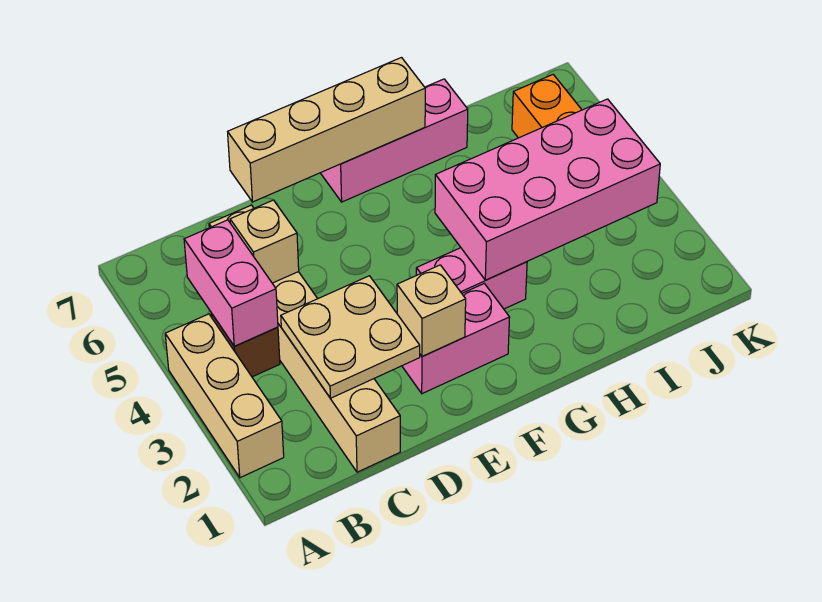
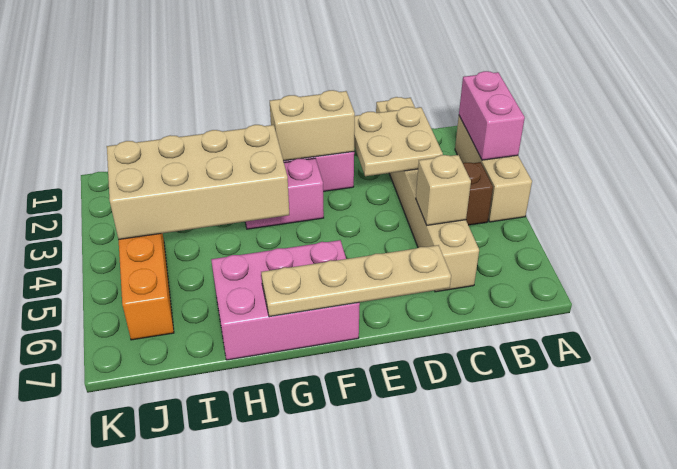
pink 1x2 brick [184,220,278,346] -> pink 1x2 brick moved to [459,71,525,160]
tan 1x4 brick [228,58,425,202] -> tan 1x4 plate [261,245,451,317]
tan 1x1 brick [397,265,466,357] -> tan 1x2 brick [270,90,355,161]
pink 1x3 brick [321,79,468,202] -> pink 2x3 brick [211,240,360,360]
pink 2x4 brick [435,99,660,280] -> tan 2x4 brick [107,125,289,240]

